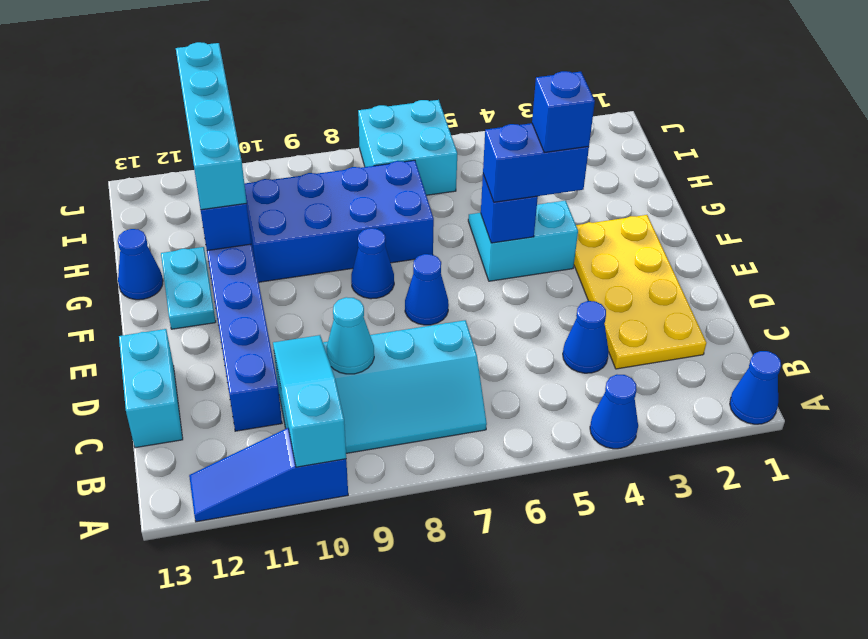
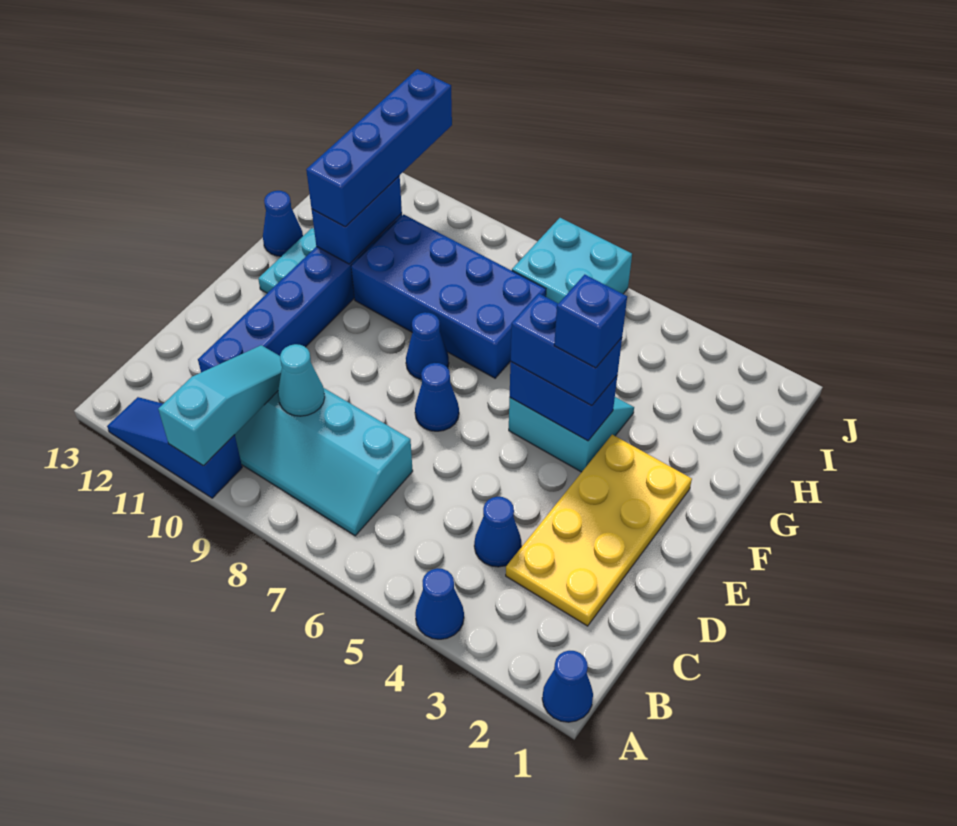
cyan 1x2 brick [119,329,183,448] -> none
blue 1x1 brick [481,174,538,243] -> blue 1x2 brick [510,362,617,441]
cyan 1x4 brick [176,42,247,210] -> blue 1x4 brick [306,69,452,227]

